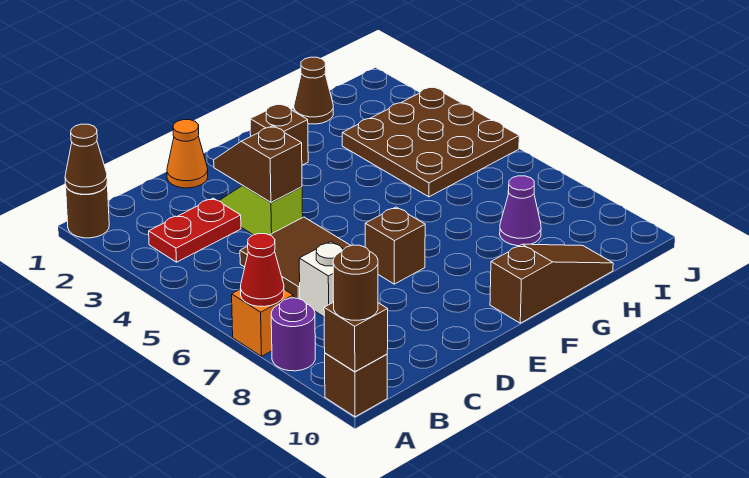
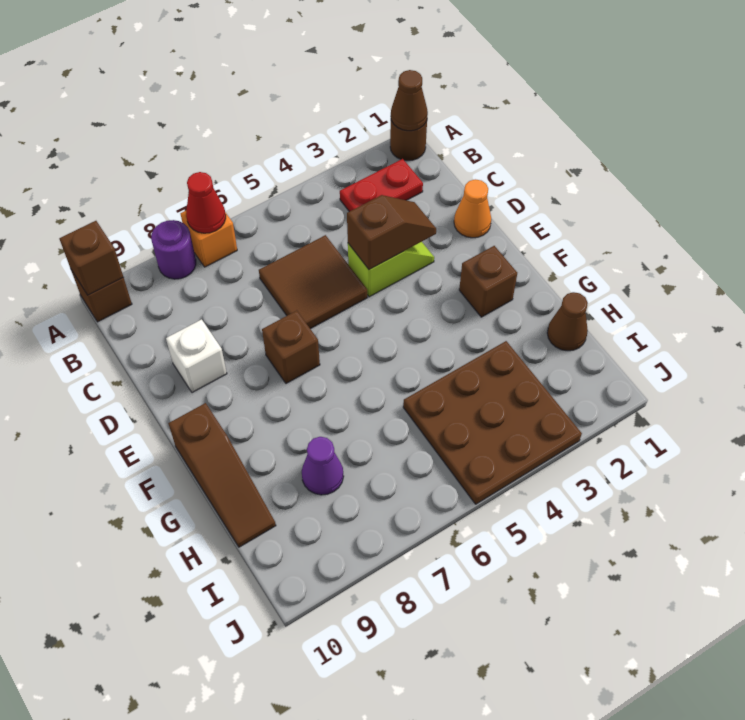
brown 1x1 round brick [333,245,378,320] -> none
red 1x2 plate [149,198,241,262] -> red 1x2 plate turned to [340,159,423,212]
white 1x1 brick [299,242,344,317] -> white 1x1 brick moved to [166,319,227,393]

